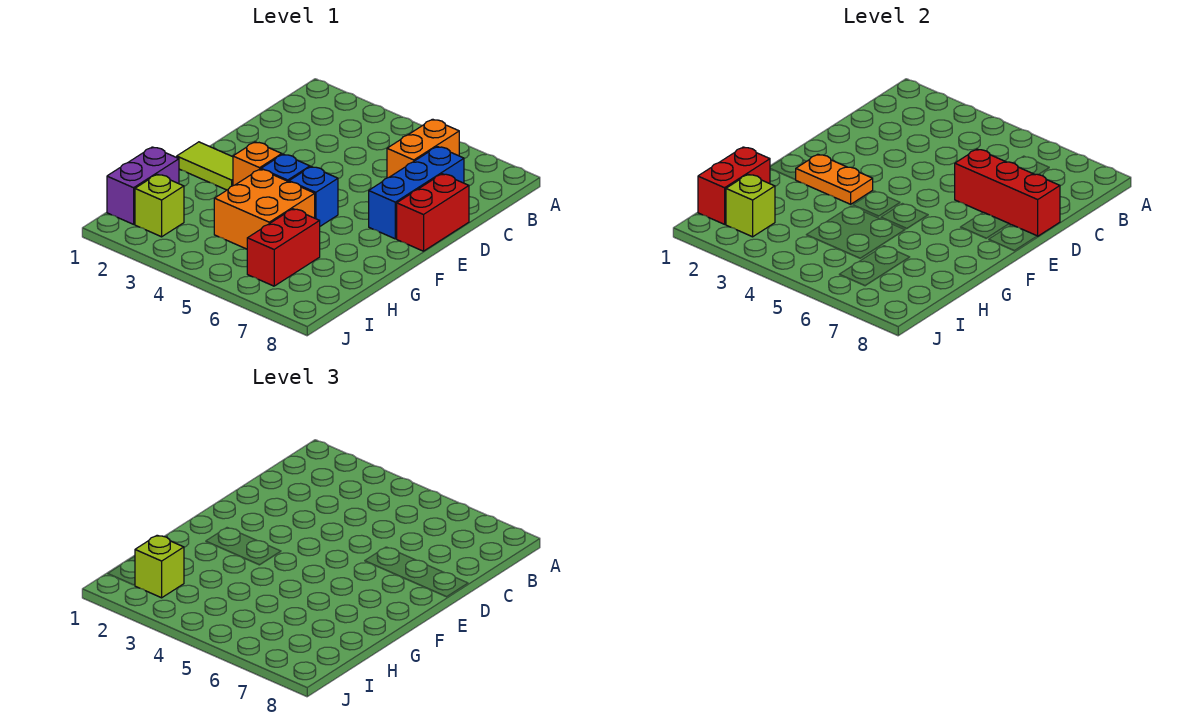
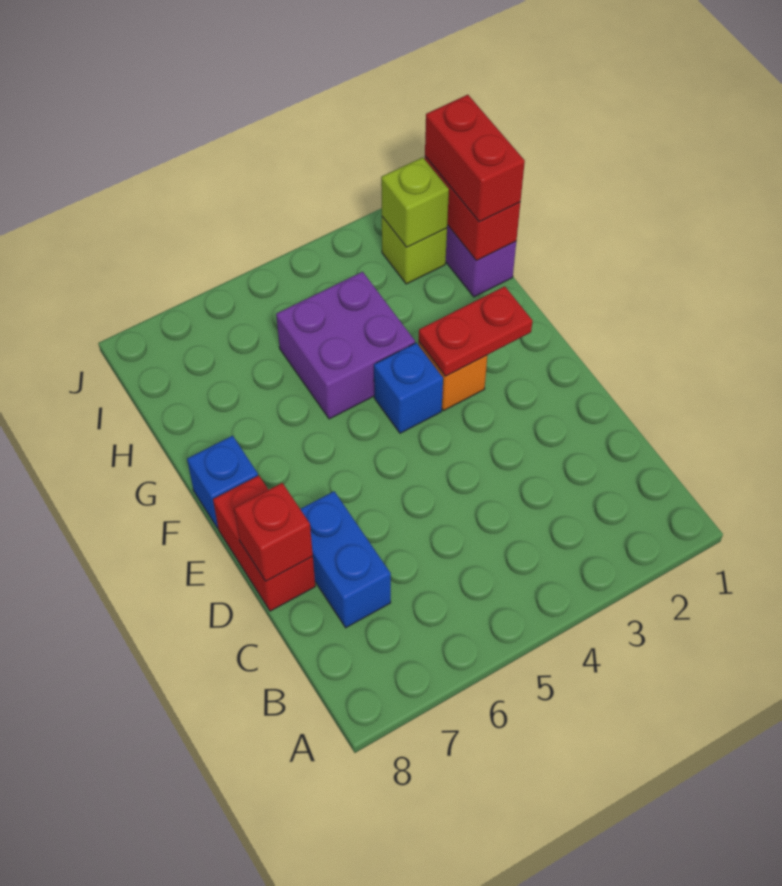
orange 1x2 brick [387,119,459,178] -> none
blue 1x3 brick [369,147,464,239] -> blue 1x2 brick [300,491,391,628]
red 1x3 brick [955,149,1060,236] -> red 1x1 brick [234,483,313,581]
lime 1x2 tile [177,142,233,190] -> none
orange 1x2 plate [796,154,873,204] -> red 1x2 plate [419,286,533,376]
blue 1x1 brick [289,167,338,226] -> blue 1x1 brick moved to [187,436,258,528]
orange 2x2 brick [214,169,315,249] -> purple 2x2 brick [276,272,415,419]
red 1x2 brick [247,209,320,286] -> red 1x2 brick moved to [425,95,525,222]
lime 1x1 brick [135,535,184,598] -> none

